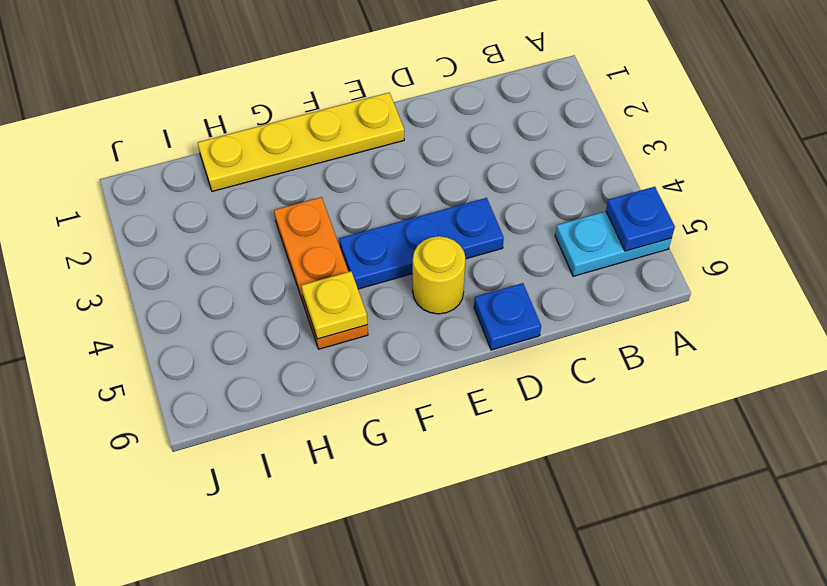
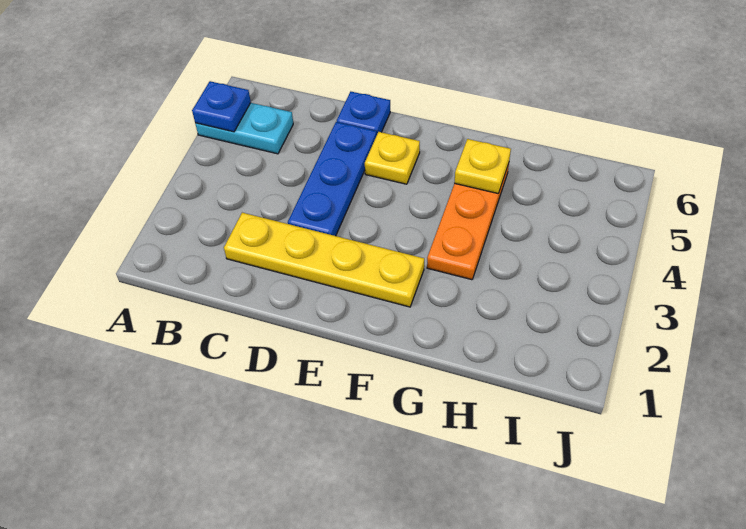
blue 1x3 plate [339,198,504,289] -> blue 1x3 plate turned to [288,122,377,236]
yellow 1x4 plate [198,93,404,191] -> yellow 1x4 plate moved to [224,213,424,307]
yellow 1x1 round brick [413,236,466,314] -> yellow 1x1 plate [365,132,420,184]

